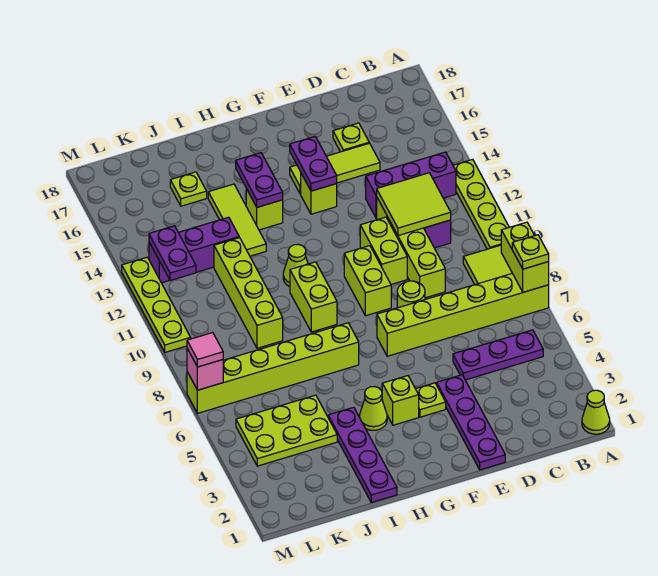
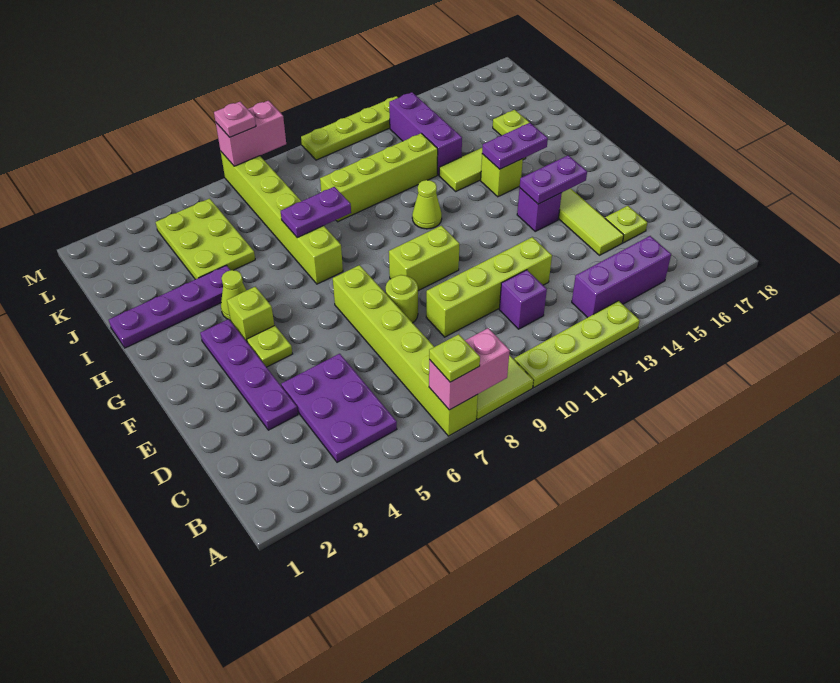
lime 1x1 cone [582,390,610,434] -> none
lime 1x2 brick [501,222,549,292] -> pink 1x2 brick [429,328,510,410]
purple 1x3 plate [453,330,543,380] -> purple 2x3 plate [281,354,397,462]
purple 1x3 brick [366,152,456,218] -> purple 1x3 brick turned to [572,236,671,318]
lime 2x2 tile [377,173,451,236] -> none
purple 1x4 plate [437,375,505,470] -> purple 1x4 plate turned to [200,319,298,430]
lime 1x2 brick [360,217,407,284] -> none
lime 1x1 brick [301,174,337,214] -> purple 1x1 brick [517,188,562,231]
lime 1x2 brick [290,262,337,332] -> none
purple 1x2 plate [149,226,196,281] -> purple 1x2 plate moved to [281,187,351,238]
pink 1x1 brick [187,349,223,390] -> pink 1x2 brick [216,101,286,166]
pink 1x1 tile [187,333,223,367] -> pink 1x1 plate [214,102,256,137]

